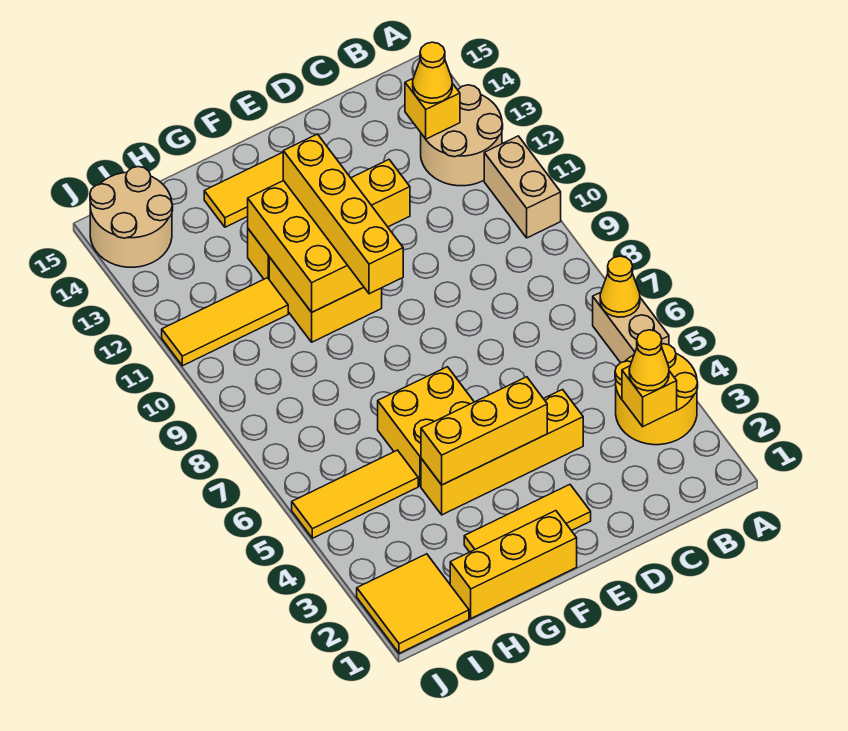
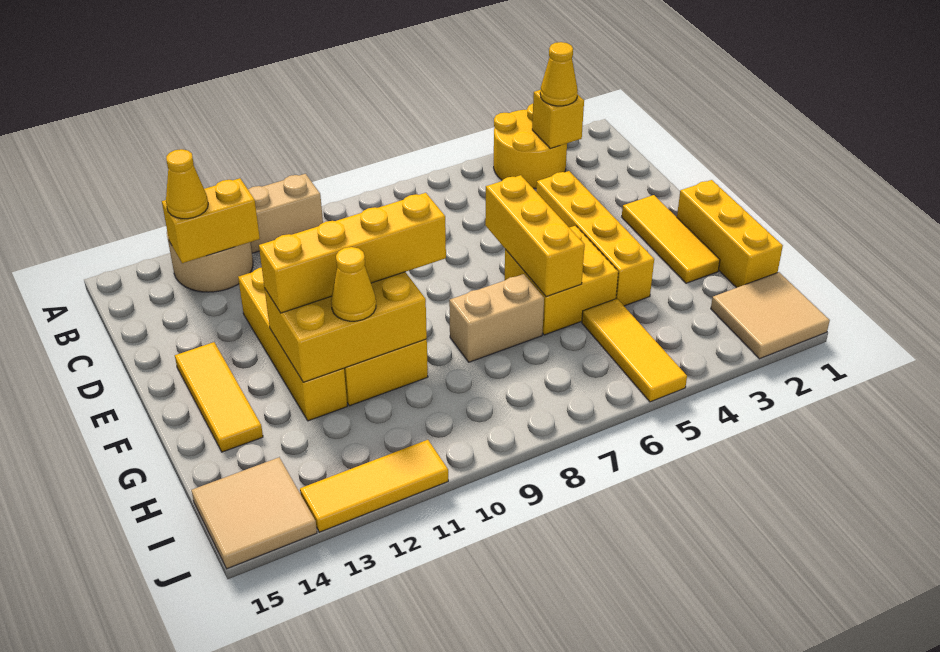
tan 1x2 brick [593,292,669,363] -> tan 1x2 brick moved to [449,274,544,362]
yellow 1x1 cone [600,256,640,317] -> yellow 1x1 cone moved to [331,247,376,321]
yellow 1x1 brick [405,79,460,139] -> yellow 1x2 brick [162,178,260,263]
yellow 1x3 brick [421,377,547,485] -> yellow 1x3 brick moved to [485,175,585,297]
yellow 1x3 tile [162,278,288,366] -> yellow 1x3 tile turned to [300,440,448,532]
yellow 2x2 tile [357,554,469,653] -> tan 2x2 tile [711,272,830,359]
tan 2x2 round brick [90,167,173,267] -> tan 2x2 tile [191,457,317,569]

